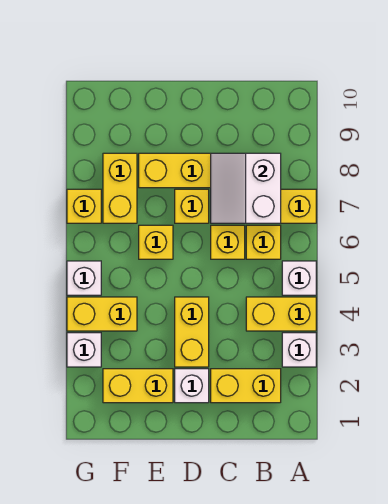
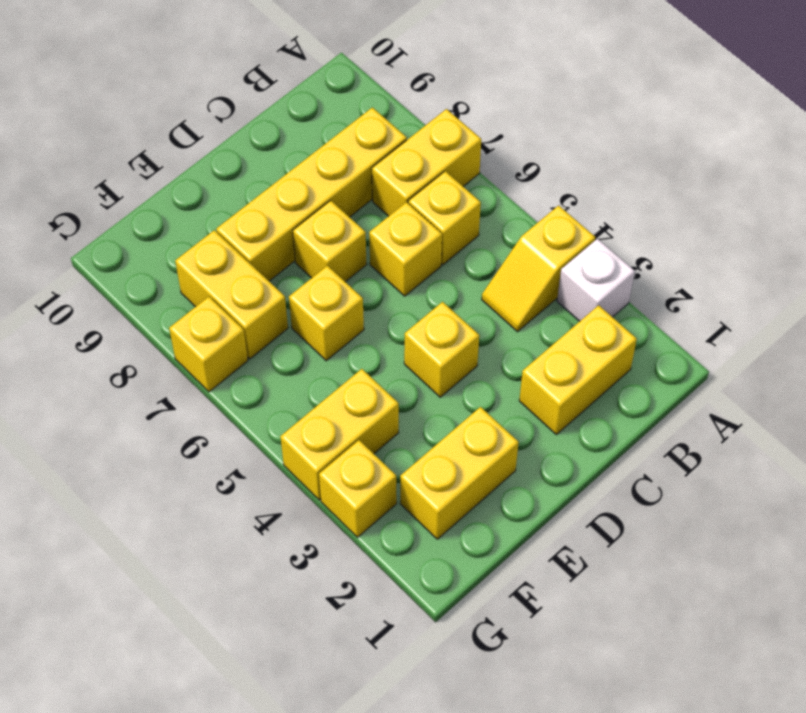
yellow 1x2 brick [246,297,316,331] -> yellow 1x2 slope [482,205,595,332]
white 1x1 brick [282,261,316,295] -> none
white 2x2 slope [211,153,281,223] -> none
white 1x1 brick [175,369,209,403] -> none
yellow 1x2 brick [175,297,209,367] -> yellow 1x1 brick [404,302,479,397]
white 1x1 brick [67,333,101,367] -> yellow 1x1 brick [319,440,397,537]
white 1x1 brick [67,261,101,295] -> none

